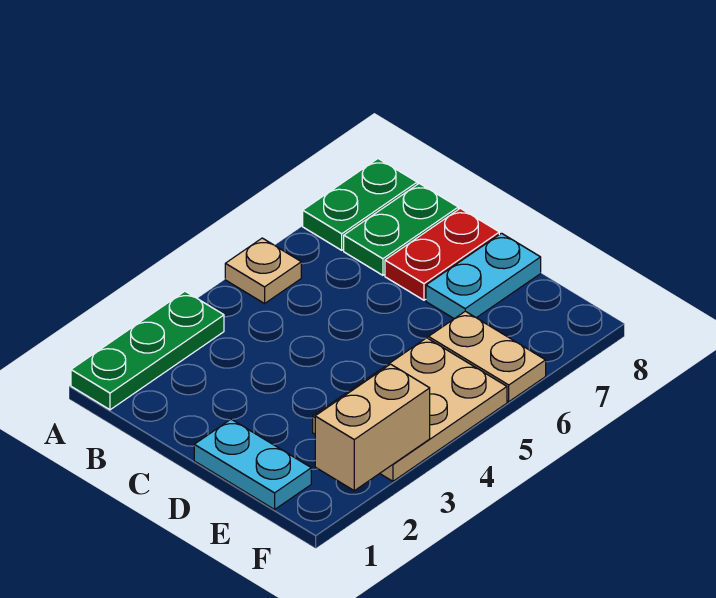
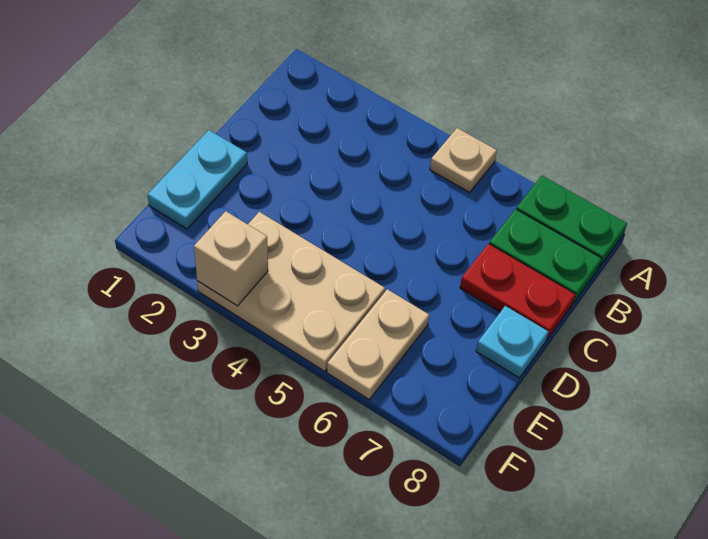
green 1x3 plate [71,291,224,410] -> none
cyan 1x2 plate [426,233,541,319] -> cyan 1x1 plate [476,306,548,378]
tan 1x2 brick [315,364,430,491] -> tan 1x1 brick [194,211,268,306]

